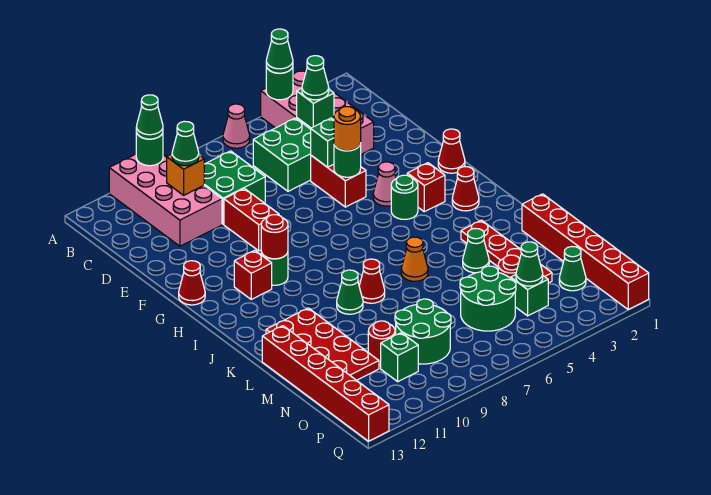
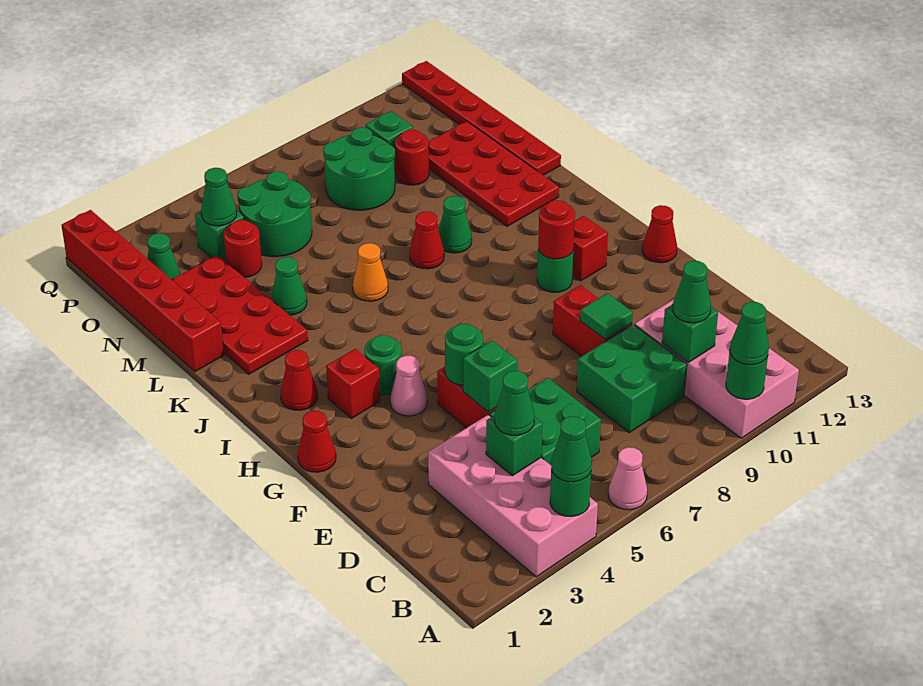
orange 1x1 brick [167,154,204,195] -> green 1x1 brick [662,304,718,362]
none -> green 1x1 tile [580,293,633,340]
orange 1x1 round brick [334,107,361,151] -> none
red 1x4 plate [461,220,552,283] -> red 2x4 plate [172,255,308,374]
red 1x6 brick [262,326,389,441] -> red 1x6 plate [402,61,561,175]

